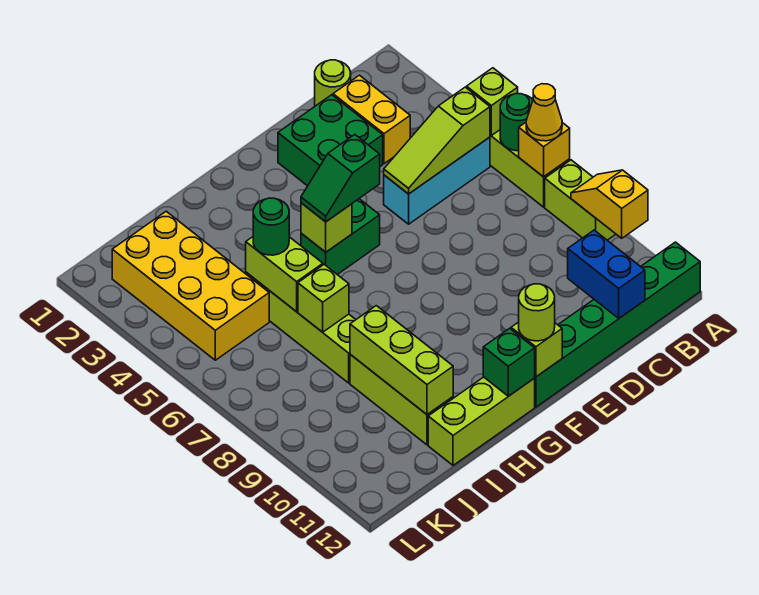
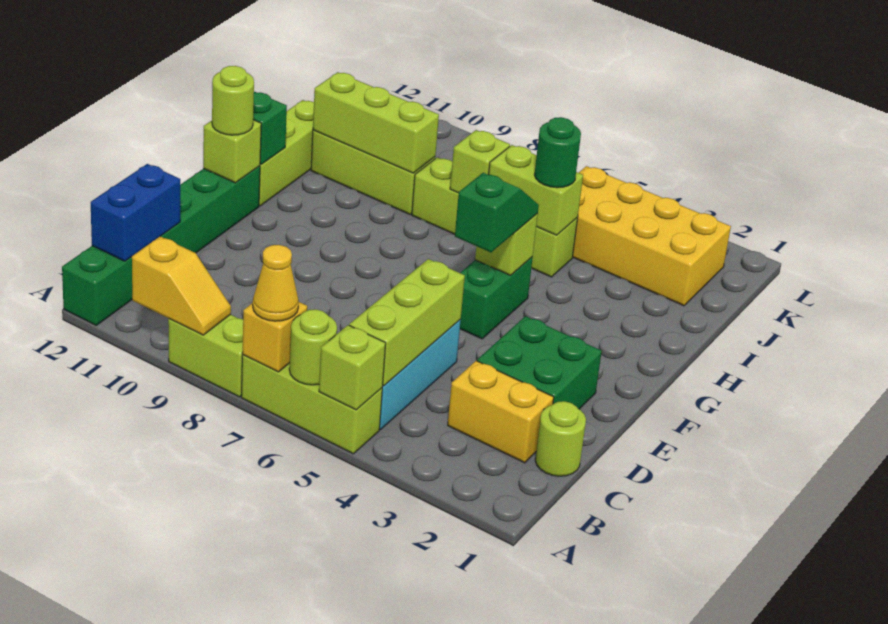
green 1x1 round brick [500,94,533,151] -> lime 1x1 round brick [289,309,337,385]
lime 1x3 slope [384,87,490,194] -> lime 1x3 brick [349,259,465,386]
blue 1x2 brick [568,230,645,318] -> blue 1x2 brick turned to [91,164,180,261]

